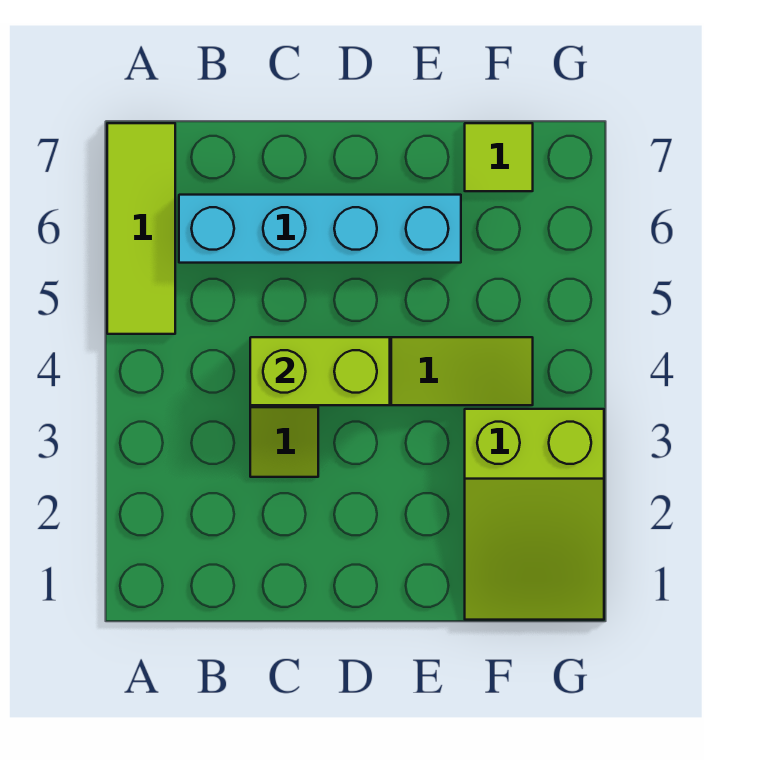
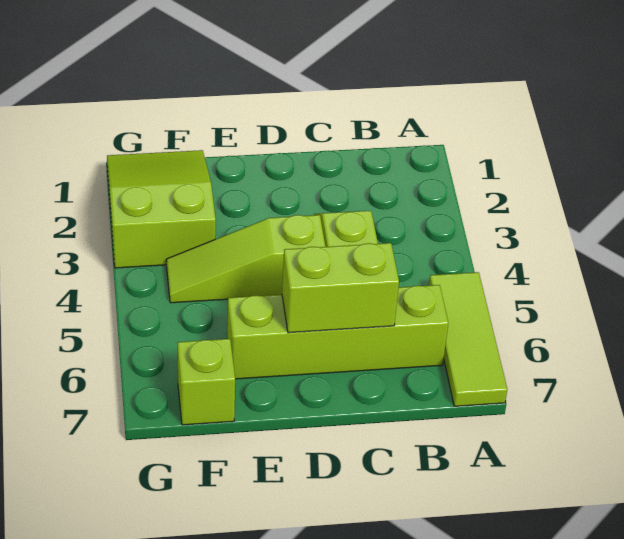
cyan 1x4 brick [179,195,461,263] -> lime 1x4 brick [227,285,448,379]
lime 1x2 brick [250,337,390,405] -> lime 1x2 brick moved to [282,243,399,333]
lime 1x1 tile [465,123,533,191] -> lime 1x1 brick [177,339,235,425]

